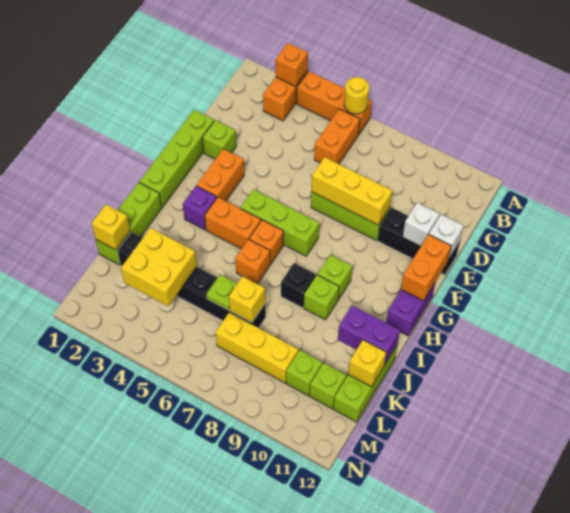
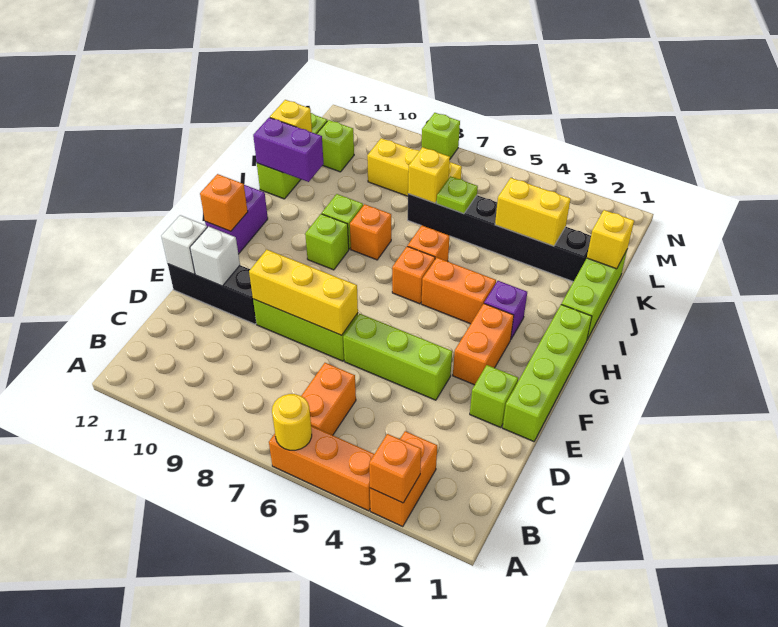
orange 1x2 brick [401,234,451,301] -> orange 1x1 brick [200,174,248,231]
lime 1x3 brick [240,189,319,256] -> lime 1x3 brick moved to [343,314,452,400]
black 1x1 brick [281,263,316,308] -> orange 1x1 brick [350,204,391,260]
yellow 2x2 brick [121,228,197,306] -> yellow 1x2 brick [495,178,570,246]
lime 1x1 brick [286,350,322,396] -> lime 1x1 brick moved to [422,113,460,159]

